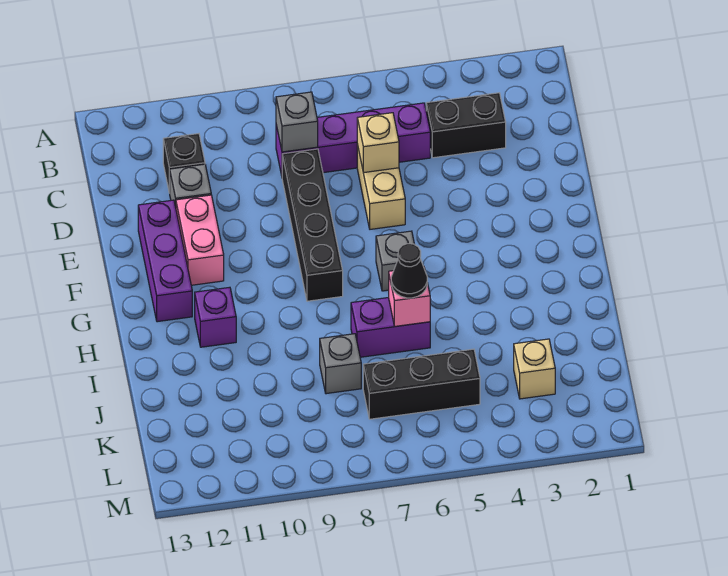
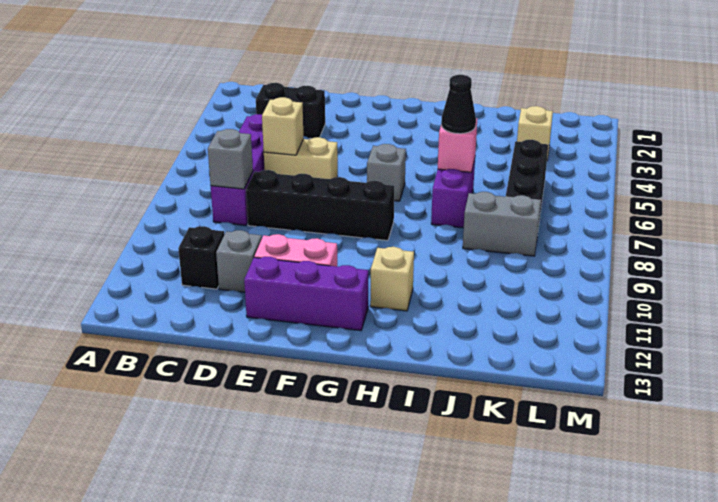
black 1x2 brick [426,93,506,158] -> black 1x2 brick turned to [256,83,325,138]
purple 1x1 brick [195,287,236,347] -> tan 1x1 brick [370,247,414,311]
grey 1x1 brick [320,334,361,394] -> grey 1x2 brick [463,192,541,256]

